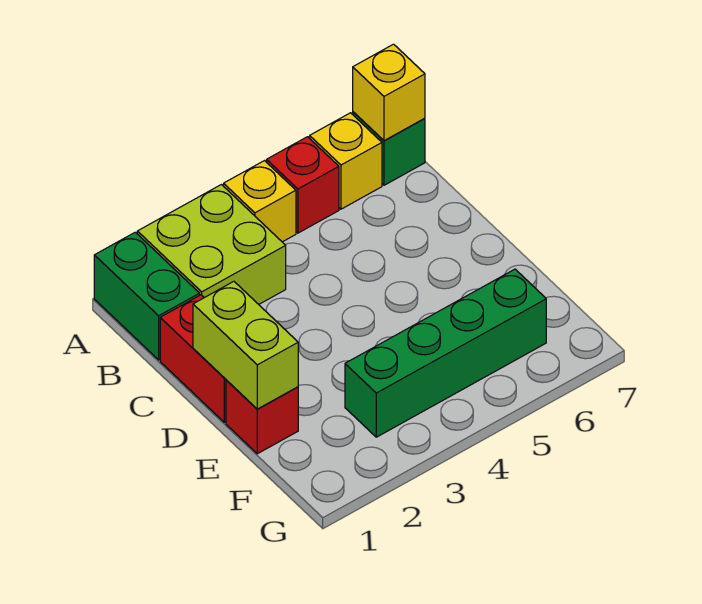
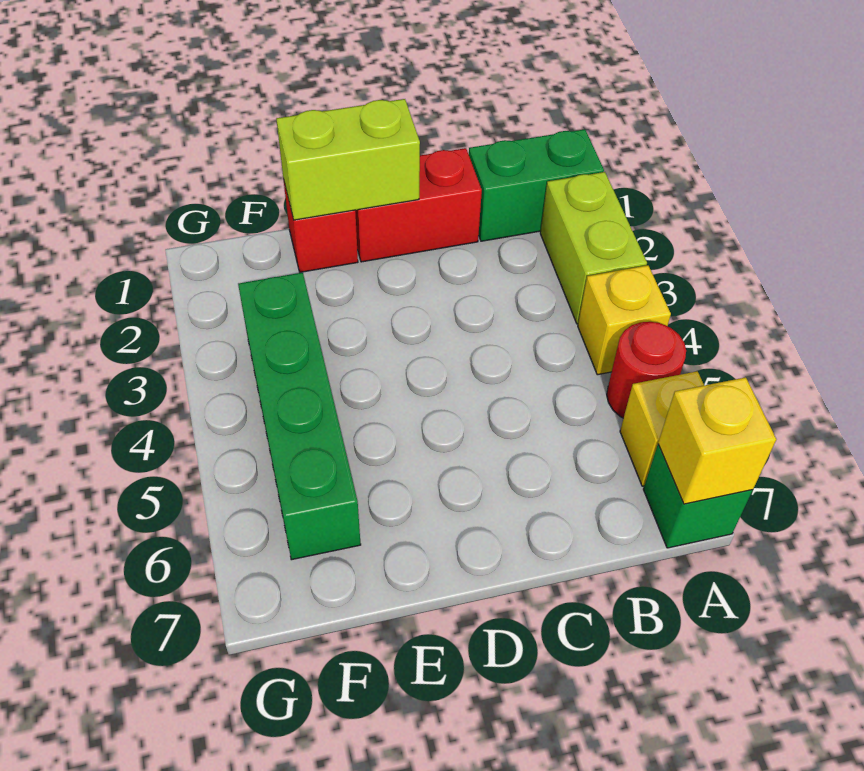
lime 2x2 brick [137,185,286,304] -> lime 1x2 brick [540,172,647,324]
red 1x1 brick [267,137,339,233] -> red 1x1 round brick [607,322,686,418]

